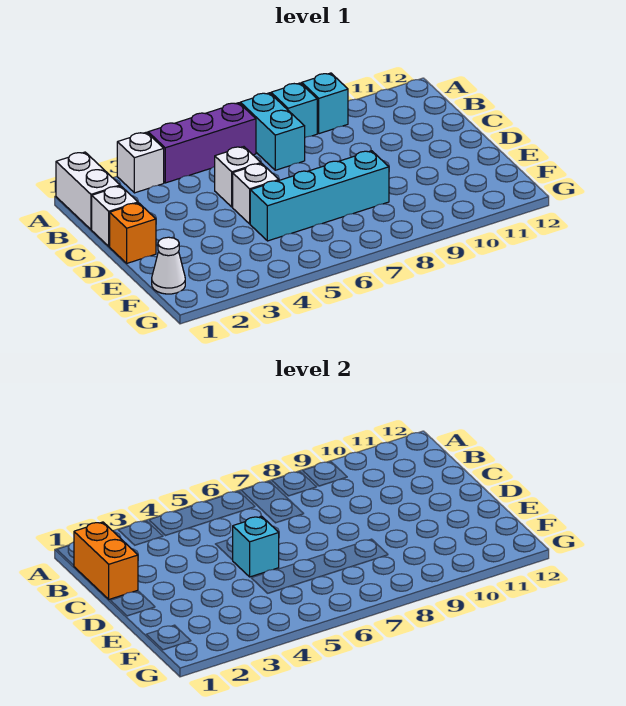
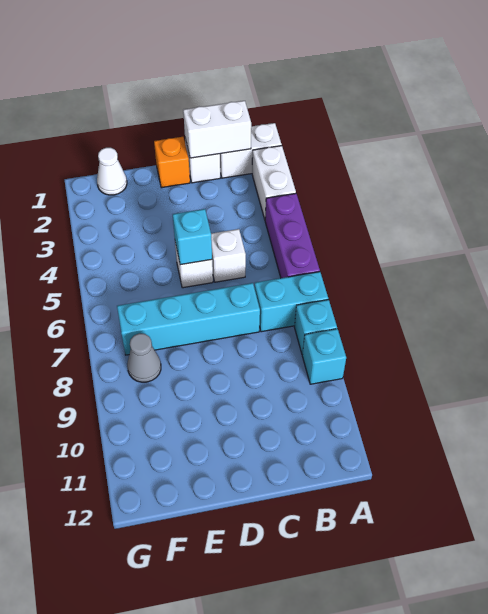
white 1x1 brick [117,132,164,193] -> white 1x2 brick [252,146,296,219]
orange 1x2 brick [74,522,138,599] -> white 1x2 brick [183,101,251,158]
cyan 1x4 brick [250,151,389,241] -> cyan 1x4 brick turned to [117,283,260,355]
none -> grey 1x1 cone [127,333,161,382]

